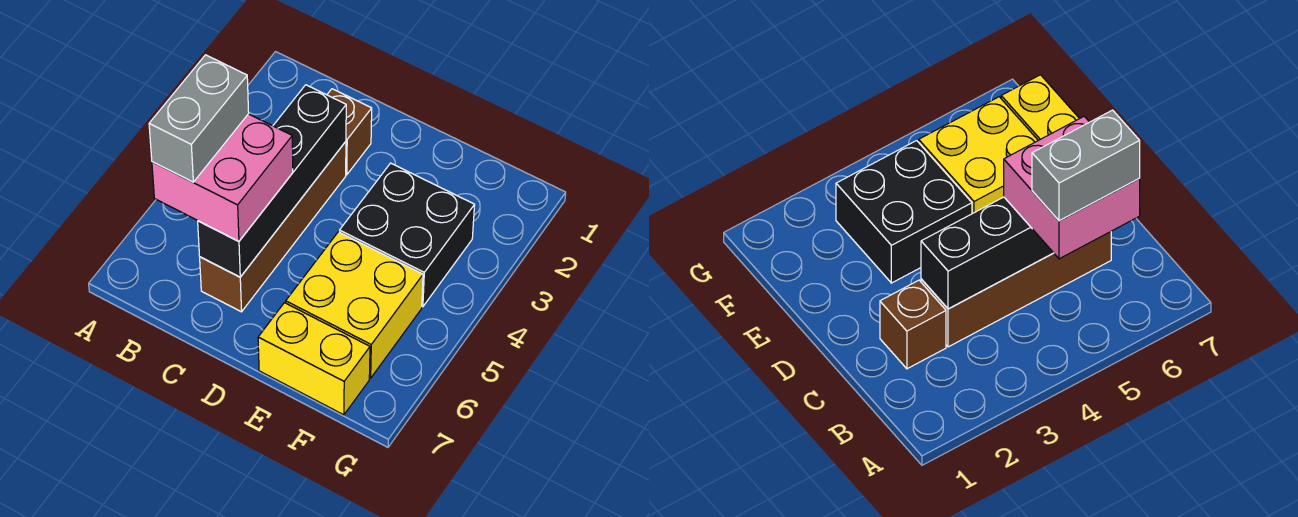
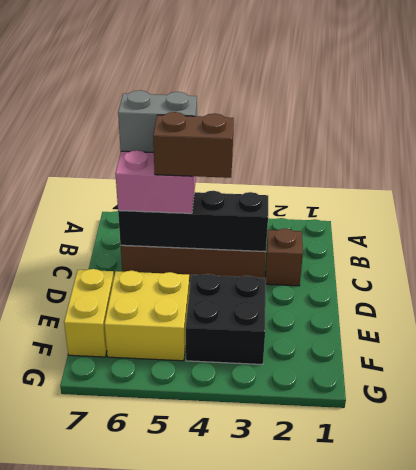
none -> brown 1x2 brick [153,112,234,178]

